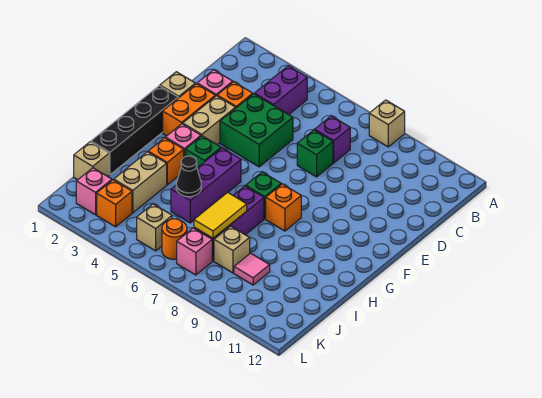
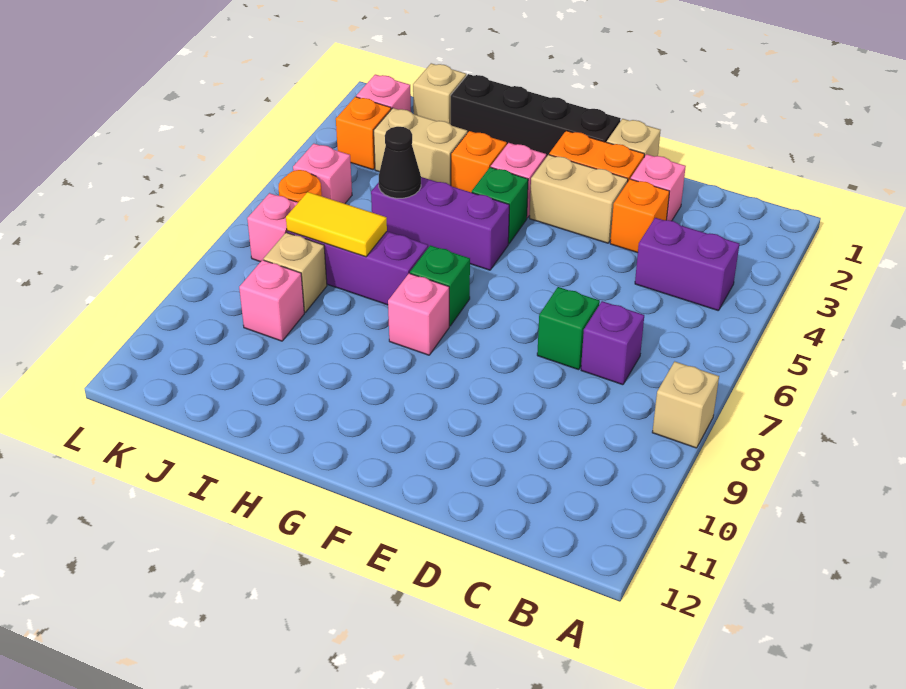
green 2x2 brick [220,94,293,167] -> none
orange 1x1 brick [266,184,301,231] -> pink 1x1 brick [388,273,449,355]
pink 1x1 tile [234,253,270,285] -> pink 1x1 brick [239,260,304,341]
tan 1x1 brick [137,204,172,251] -> pink 1x1 brick [293,144,352,204]

